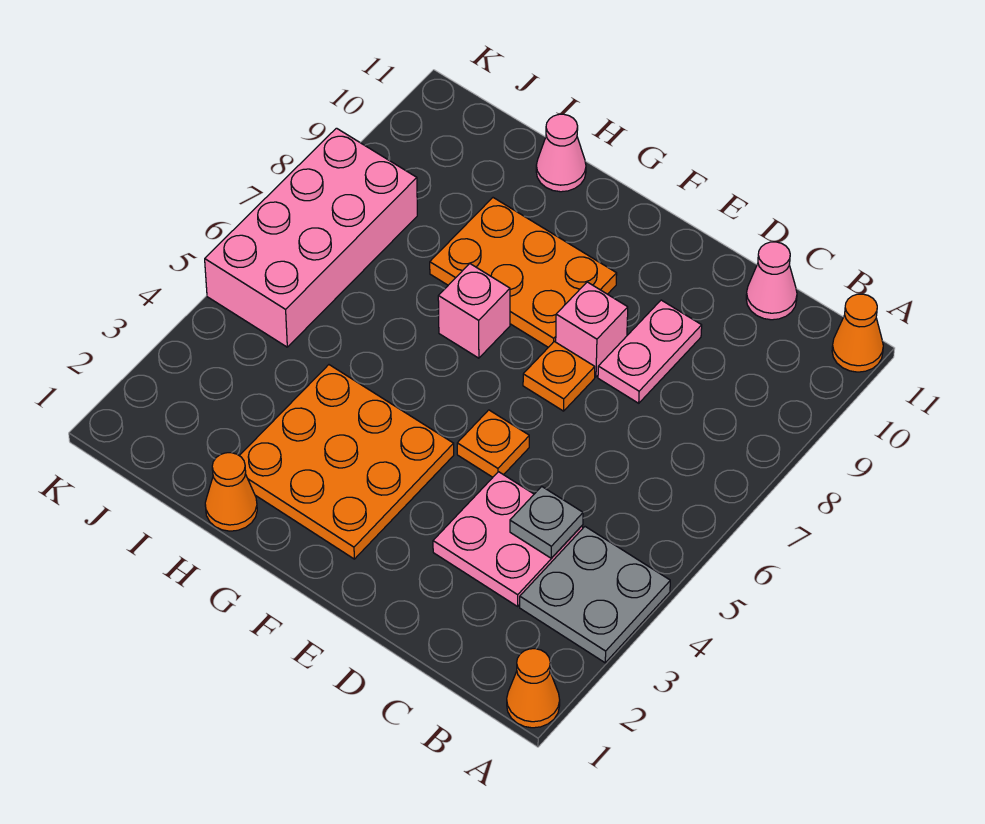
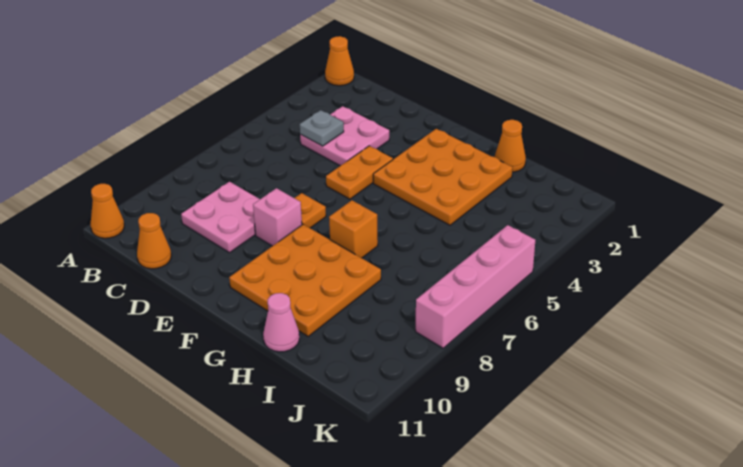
grey 2x2 plate [520,527,670,663] -> none
pink 1x1 cone [746,242,797,320] -> orange 1x1 cone [137,213,171,269]
pink 1x2 plate [598,300,702,403] -> pink 2x2 plate [181,182,260,253]
orange 1x1 plate [457,410,529,477] -> orange 1x2 plate [326,146,393,199]
orange 2x3 plate [430,198,617,347] -> orange 3x3 plate [229,224,381,336]
pink 1x1 brick [438,264,510,358] -> orange 1x1 brick [329,200,378,258]
pink 2x4 brick [205,128,417,347] -> pink 1x4 brick [416,225,535,348]

